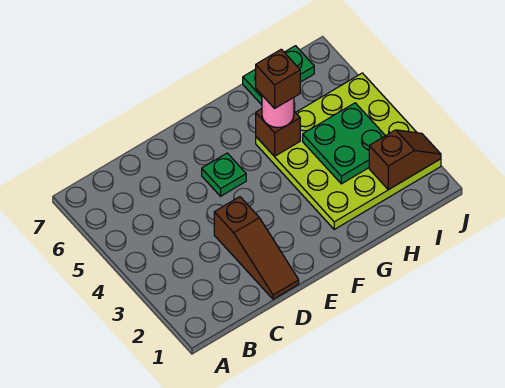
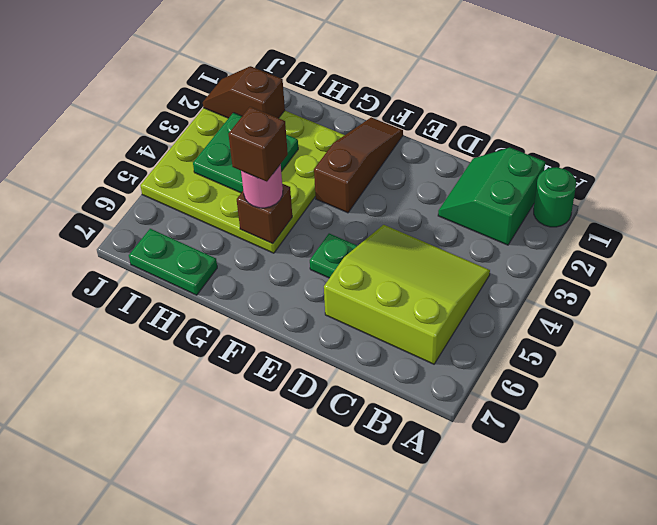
none -> green 1x1 round brick [534,167,576,227]
none -> green 2x2 slope [438,148,545,245]
none -> lime 3x3 slope [324,225,490,364]
brown 1x3 slope [214,197,299,299] -> brown 1x3 slope moved to [314,117,403,213]

